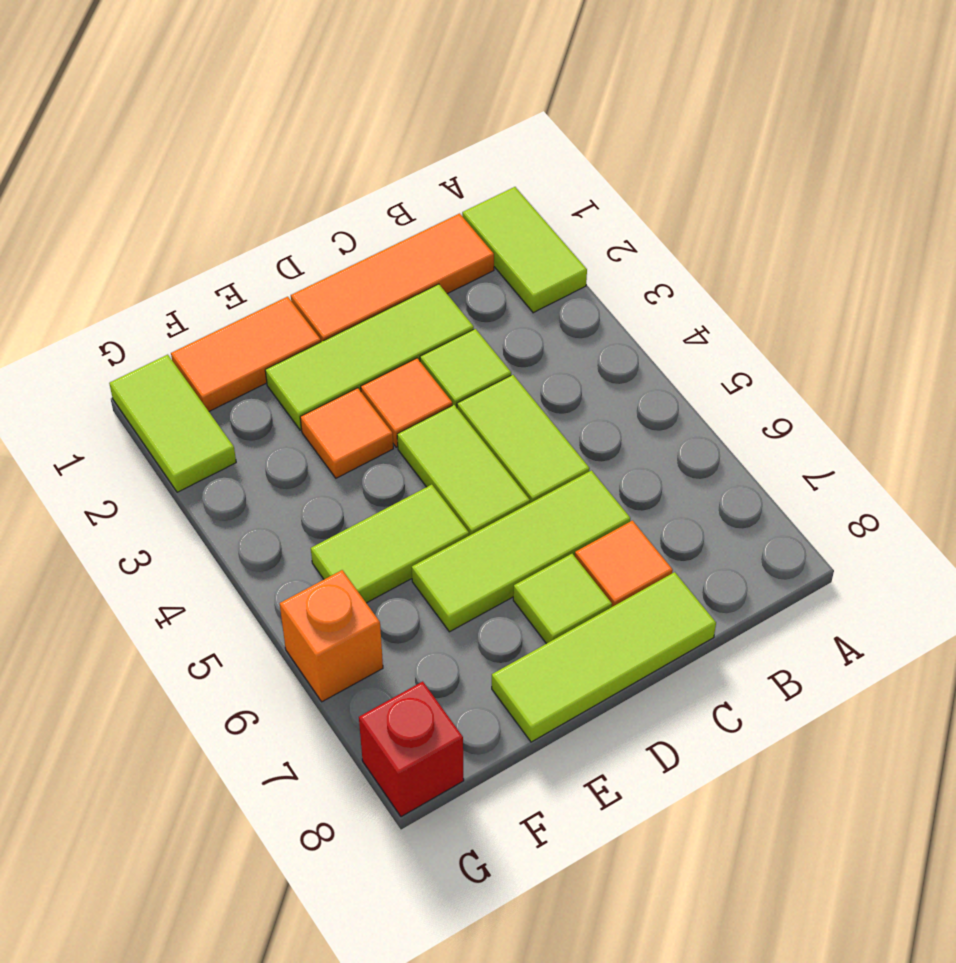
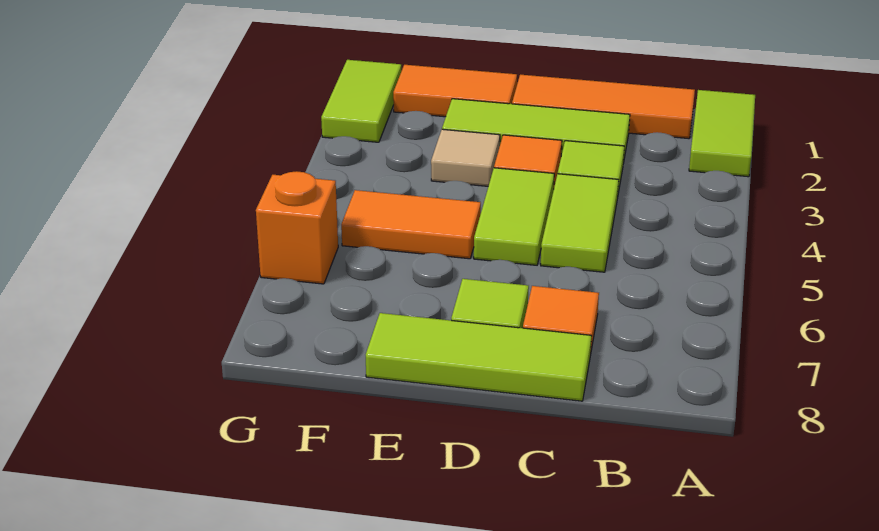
lime 1x3 tile [412,470,630,632] -> none
orange 1x1 tile [300,388,393,478] -> tan 1x1 tile [431,129,500,186]
lime 1x2 tile [311,485,469,603] -> orange 1x2 tile [341,190,481,259]
red 1x1 brick [359,681,464,817] -> none

